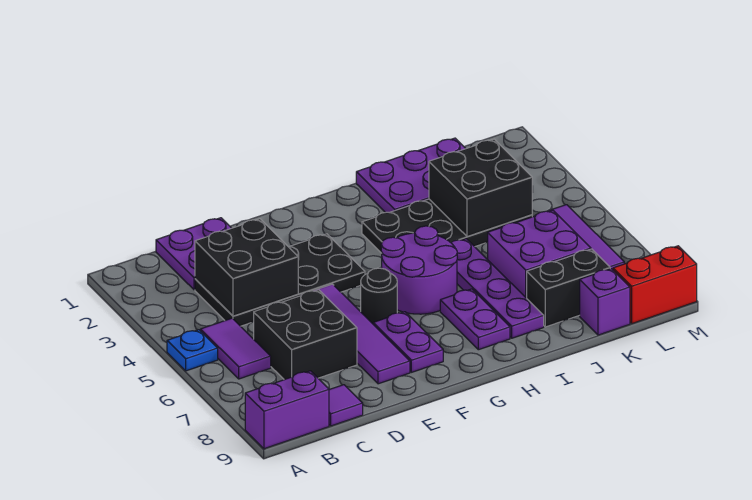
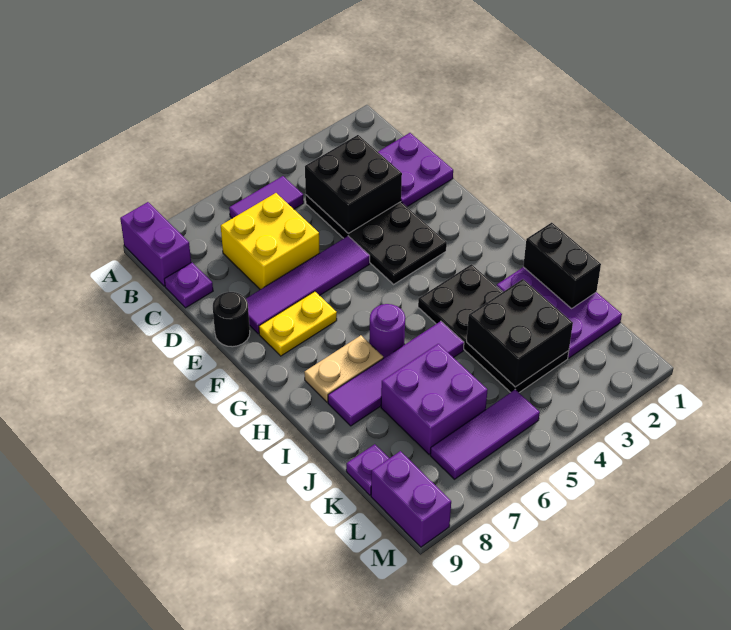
blue 1x1 plate [167,330,218,371] -> none
black 2x2 brick [254,290,357,380] -> yellow 2x2 brick [221,193,320,289]
purple 1x1 tile [329,385,363,426] -> purple 1x1 plate [164,262,213,308]
black 1x1 round brick [361,268,397,324] -> black 1x1 round brick moved to [213,292,250,347]
purple 1x2 plate [373,312,443,372] -> yellow 1x2 plate [259,291,337,356]
purple 2x2 round brick [381,226,457,314] -> purple 1x1 round brick [369,304,405,358]
purple 1x2 plate [440,289,510,350] -> tan 1x2 plate [304,335,383,402]
purple 1x4 plate [451,239,544,338] -> purple 1x4 tile [328,321,464,426]
black 1x2 brick [527,249,610,327] -> black 1x2 brick moved to [523,223,601,308]
purple 1x1 brick [580,269,630,335] -> purple 1x1 plate [346,444,389,495]
red 1x2 brick [613,246,697,324] -> purple 1x2 brick [371,451,451,547]

